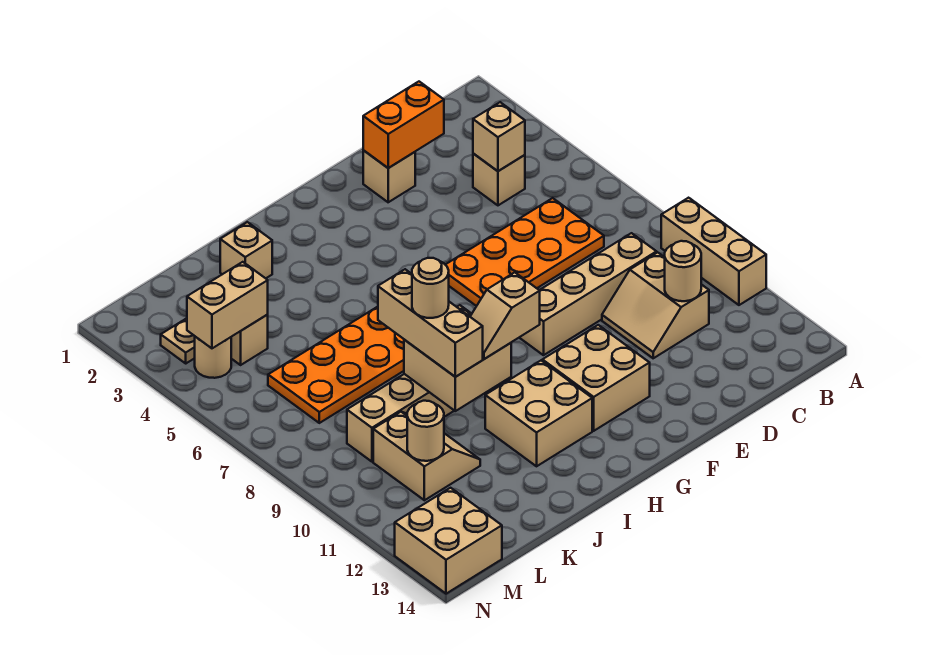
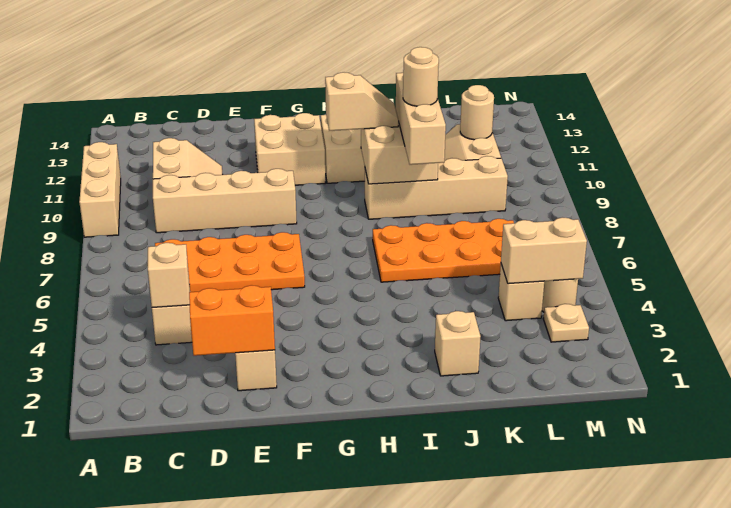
tan 1x1 round brick [665,241,701,301] -> none
tan 2x2 brick [395,488,502,594] -> none

